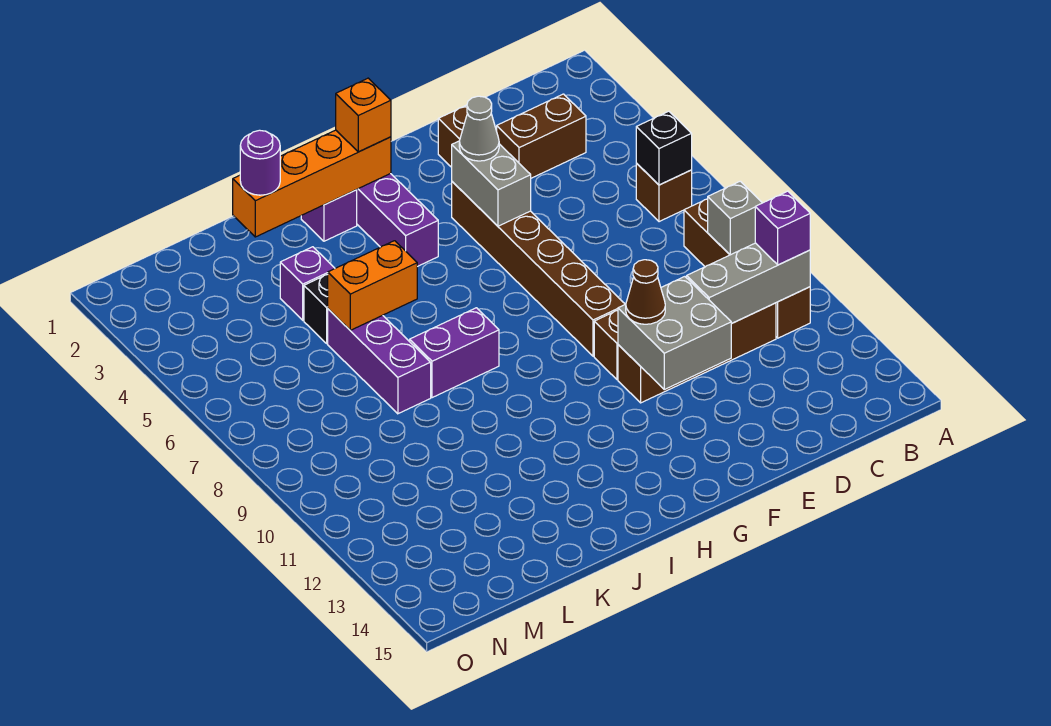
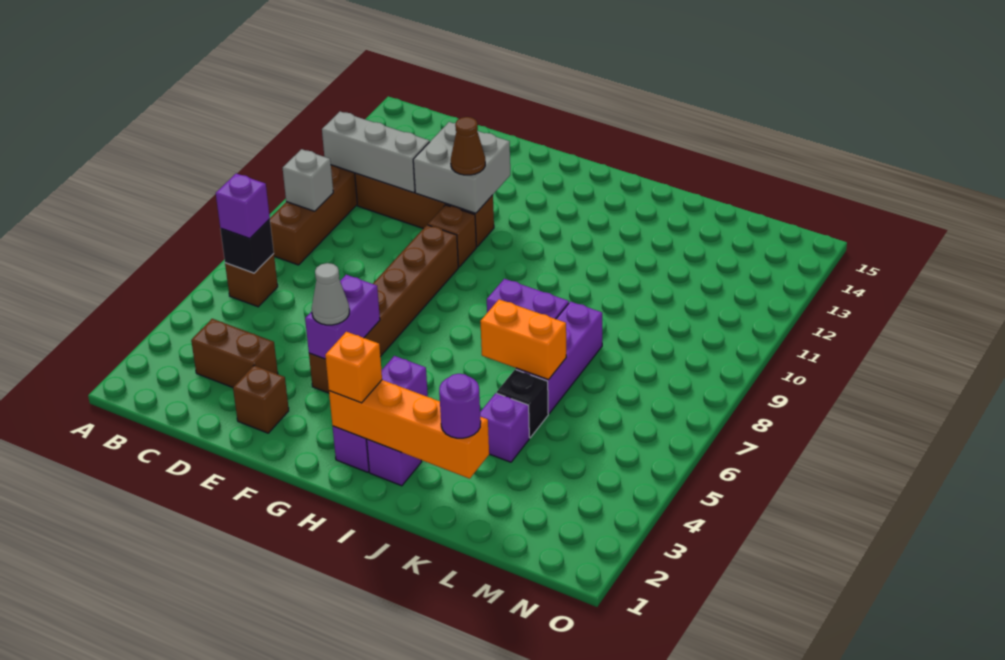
purple 1x1 brick [755,191,810,265] -> purple 1x1 brick moved to [216,174,270,238]
grey 1x2 brick [452,141,531,226] -> purple 1x2 brick [305,275,380,359]

